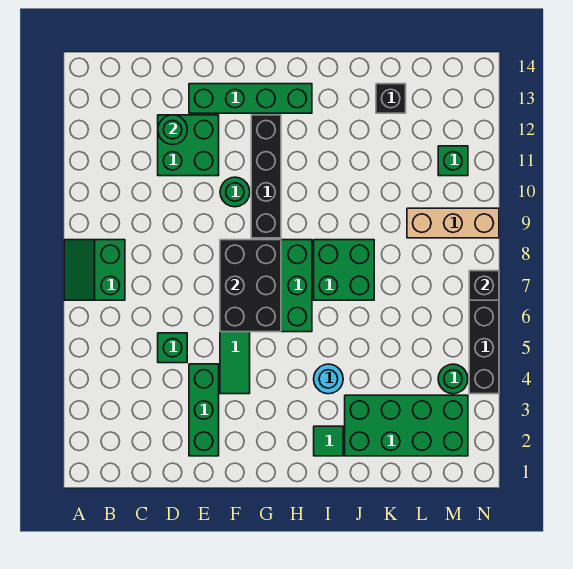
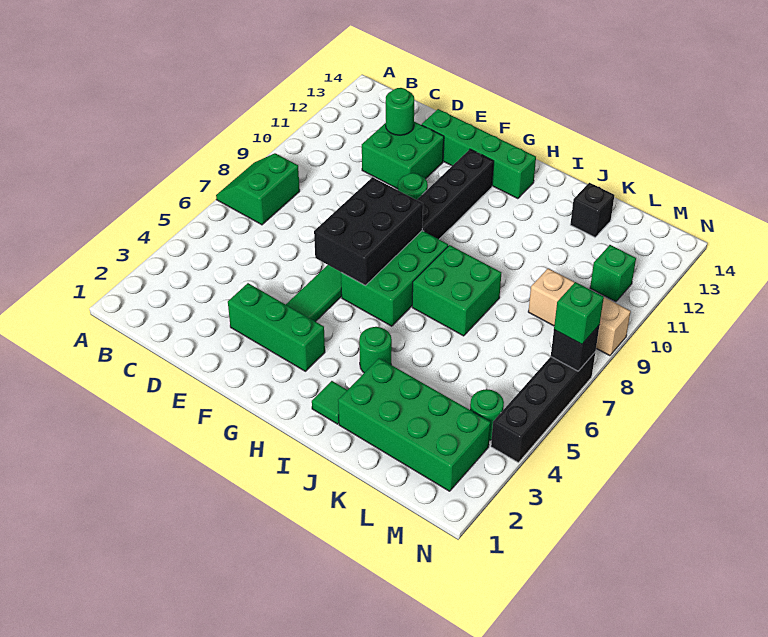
green 1x1 brick [158,333,187,363] -> green 1x1 brick moved to [554,282,604,344]
green 1x3 brick [189,364,219,456] -> green 1x3 brick turned to [228,283,325,371]
cyan 1x1 round brick [314,364,343,394] -> green 1x1 round brick [359,327,392,373]

